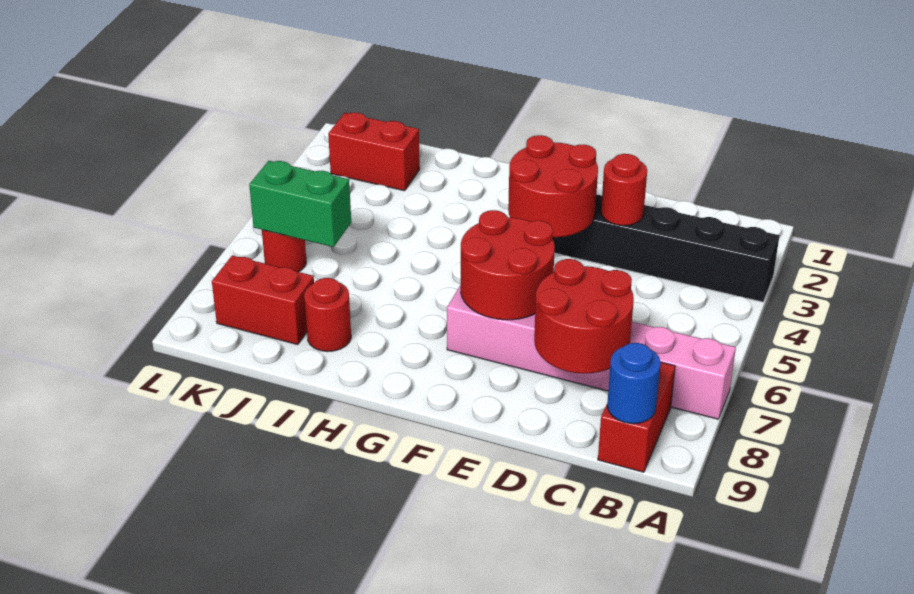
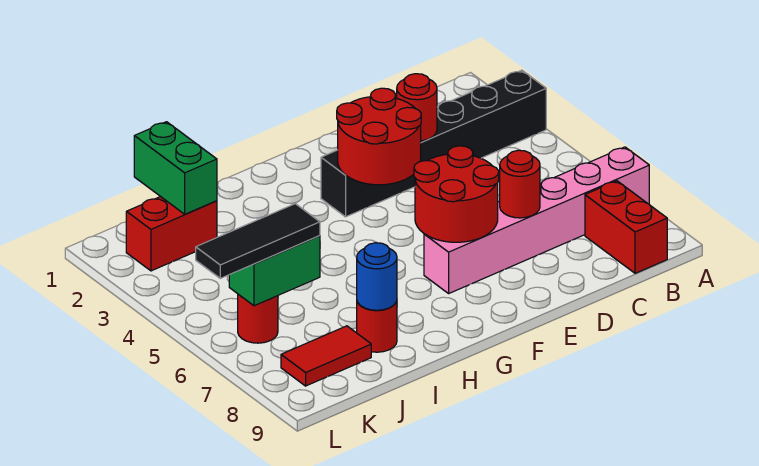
blue 1x1 round brick [607,343,661,424] -> blue 1x1 round brick moved to [357,243,397,310]
red 2x2 round brick [534,259,634,373] -> red 1x1 round brick [500,150,540,218]
none -> green 1x2 brick [134,122,217,214]
none -> black 1x3 tile [196,204,320,278]
red 1x2 brick [212,256,314,345] -> red 1x2 tile [281,326,371,386]

